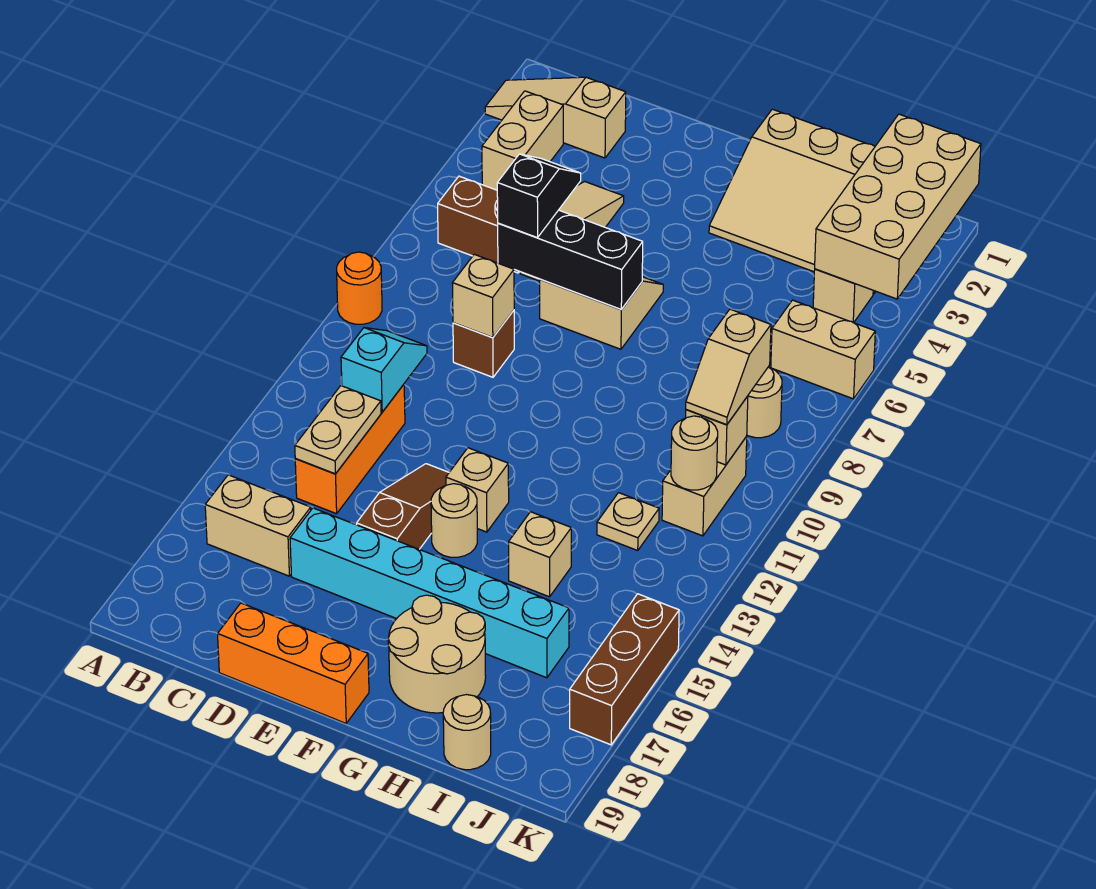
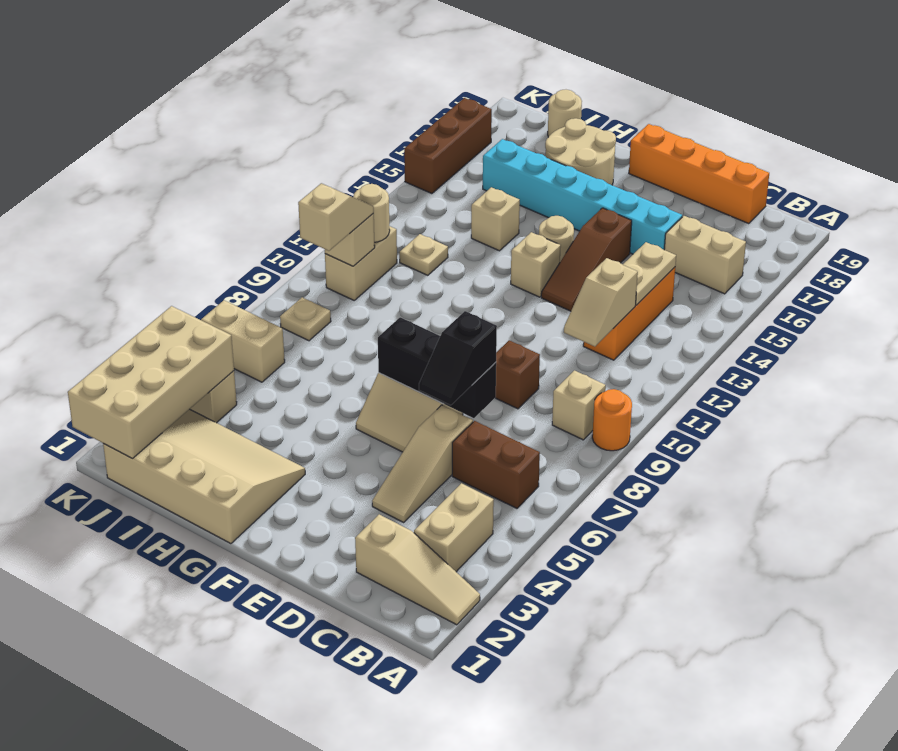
cyan 1x2 slope [341,328,427,412] -> tan 1x2 slope [564,258,638,347]
tan 1x1 brick [452,254,514,338] -> tan 1x1 brick moved to [552,370,606,440]
orange 1x3 brick [218,603,369,723] -> orange 1x4 brick [629,124,769,223]
tan 1x1 round brick [747,367,782,438] -> tan 1x1 plate [280,297,331,341]

